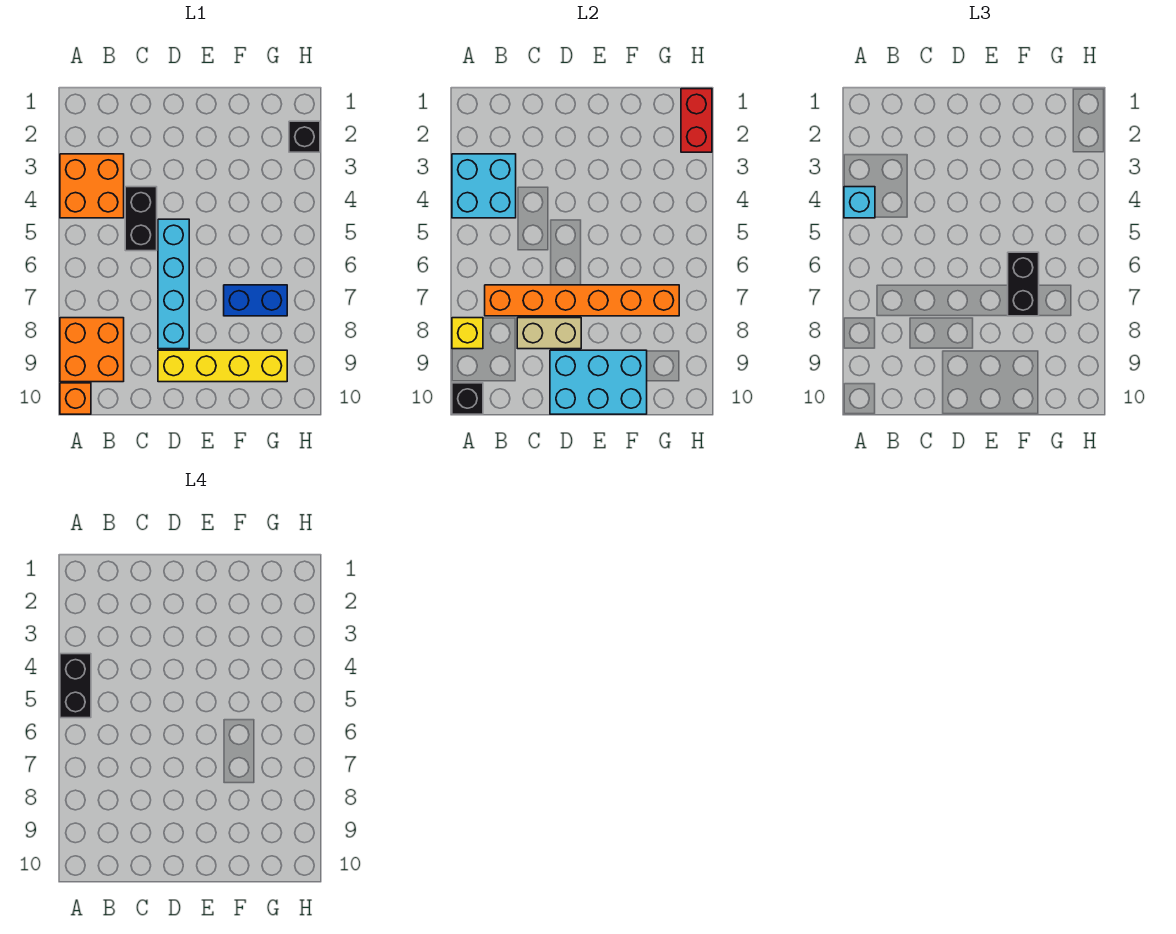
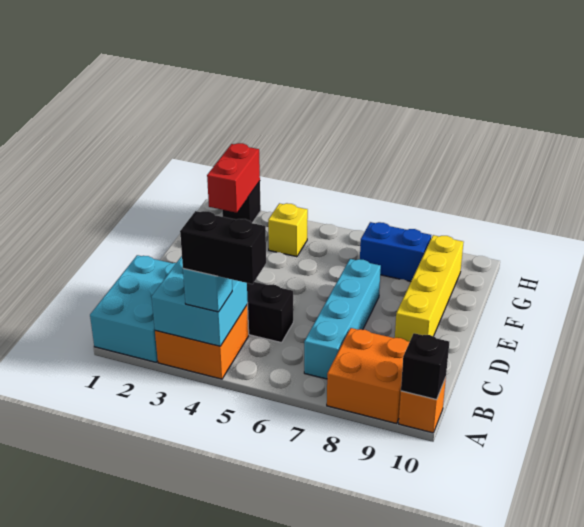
yellow 1x1 brick [452,318,483,349] -> yellow 1x1 brick moved to [268,203,308,257]
orange 1x6 brick [485,285,679,316] -> none
tan 1x2 brick [517,318,581,349] -> none
cyan 1x4 brick [158,219,189,349] -> cyan 1x4 brick turned to [304,259,381,379]
cyan 2x3 brick [550,350,647,414] -> cyan 2x3 brick moved to [90,255,176,362]
black 1x2 brick [1008,252,1039,316] -> none
blue 1x2 brick [224,285,287,316] -> blue 1x2 brick turned to [360,222,431,282]
red 1x2 brick [681,89,712,152] -> red 1x2 brick turned to [207,143,260,213]

